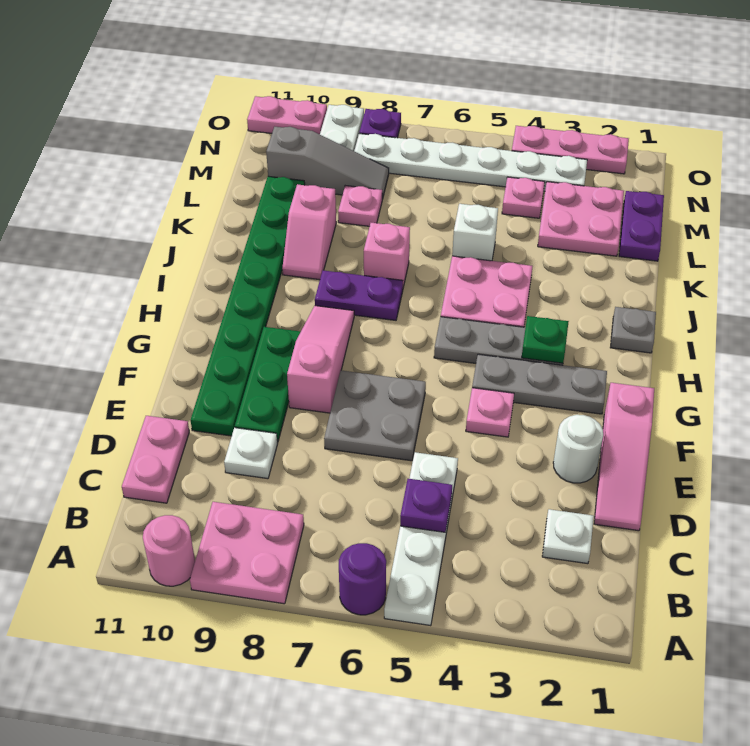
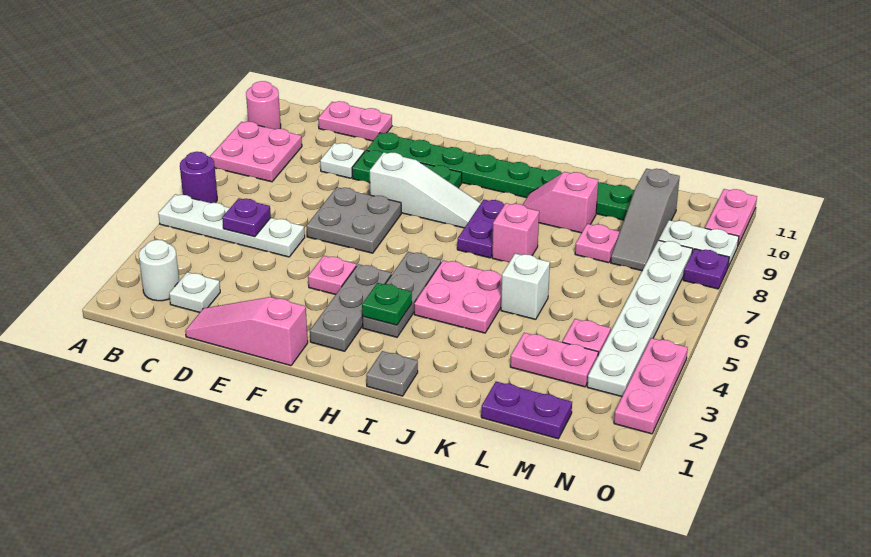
white 1x1 round brick [553,415,603,483] -> white 1x1 round brick moved to [139,240,179,301]
pink 1x3 slope [287,306,354,413] -> white 1x3 slope [370,152,481,228]
pink 2x2 plate [538,182,624,256] -> pink 1x2 plate [510,333,598,387]

